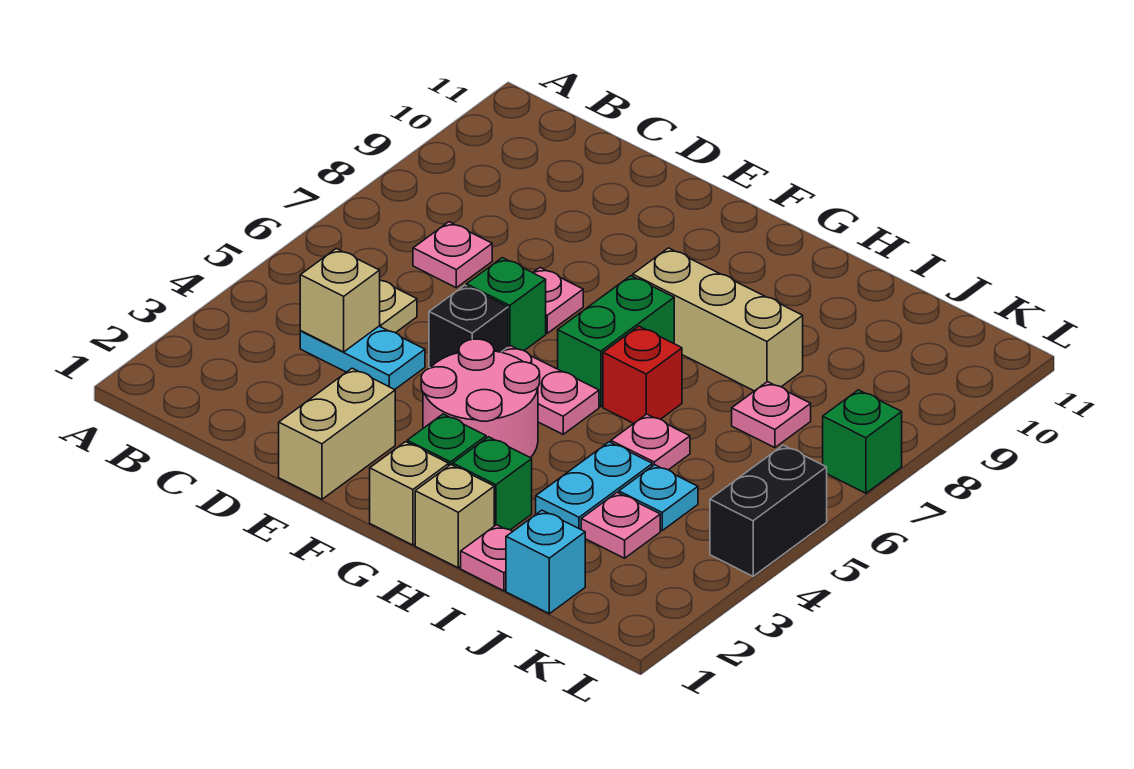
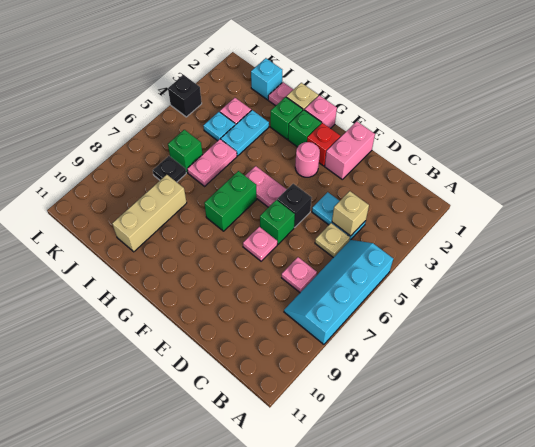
none -> cyan 2x4 slope [284,240,393,344]
tan 1x2 brick [279,368,395,499] -> pink 1x2 brick [325,121,375,179]
pink 2x2 round brick [421,339,540,458] -> pink 1x1 round brick [295,142,320,177]
tan 1x1 brick [370,442,449,545] -> pink 1x1 brick [305,95,337,129]
tan 1x3 brick [633,248,803,391] -> tan 1x3 brick turned to [112,175,187,252]
red 1x1 brick [603,326,682,424] -> red 1x1 brick moved to [307,123,340,166]
pink 1x1 plate [611,414,690,470] -> pink 1x2 plate [187,139,237,186]
pink 1x1 plate [732,382,811,448] -> black 1x1 plate [153,156,186,182]
black 1x2 brick [710,445,827,576] -> black 1x1 brick [168,75,202,117]
green 1x1 brick [823,390,902,493] -> green 1x1 brick moved to [168,130,203,173]

